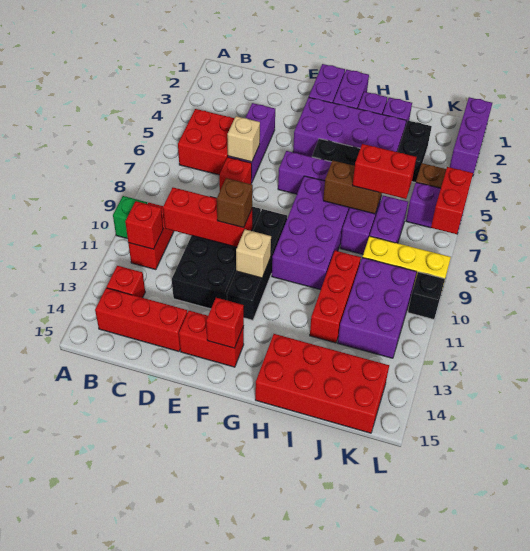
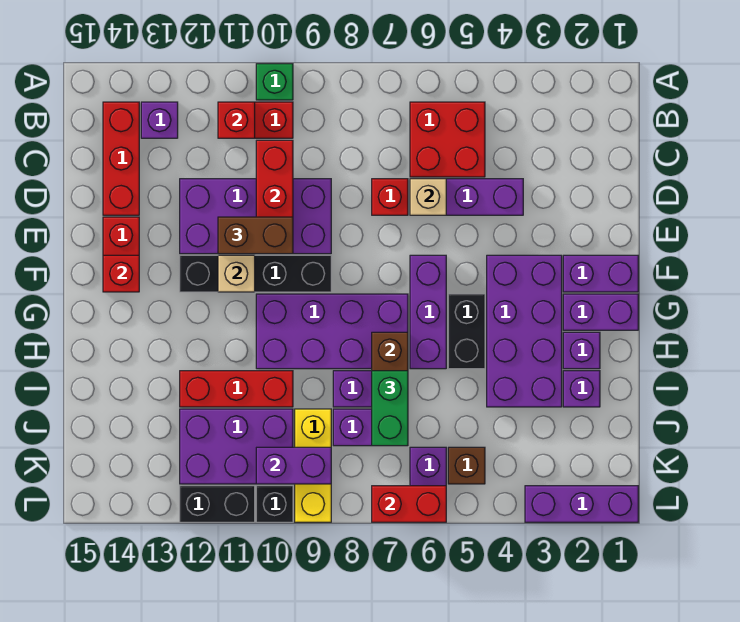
red 1x1 brick [107,266,145,298] -> purple 1x1 brick [141,102,178,138]
black 2x4 brick [172,196,261,309] -> purple 2x4 brick [180,179,331,254]
brown 1x1 brick [217,178,253,228] -> brown 1x2 brick [218,217,293,254]
red 2x4 brick [255,334,389,433] -> none
red 1x2 brick [352,144,416,199] -> green 1x2 brick [372,371,408,446]
black 1x2 brick [397,121,432,183] -> black 1x2 brick moved to [180,486,255,522]
none -> purple 1x2 brick [256,447,331,484]

